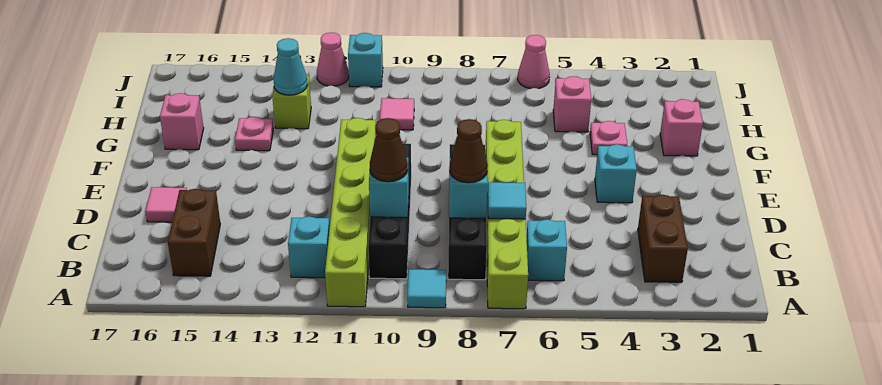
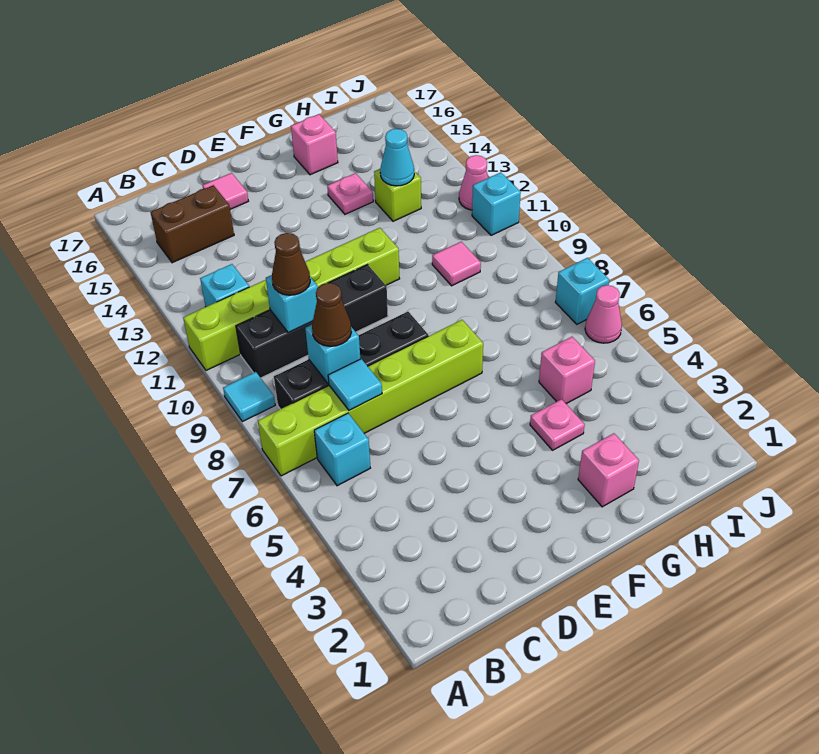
brown 1x2 brick [638,195,688,282] -> none
cyan 1x1 brick [595,144,637,203] -> cyan 1x1 brick moved to [555,258,609,324]

